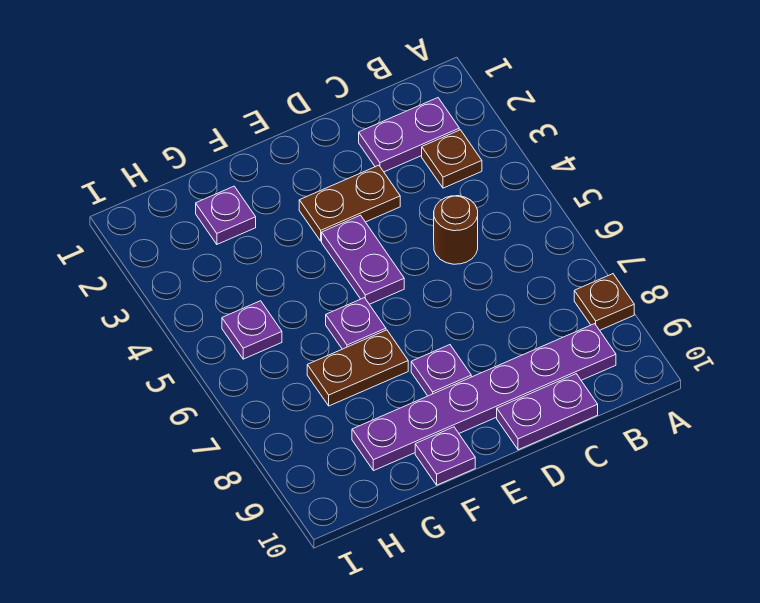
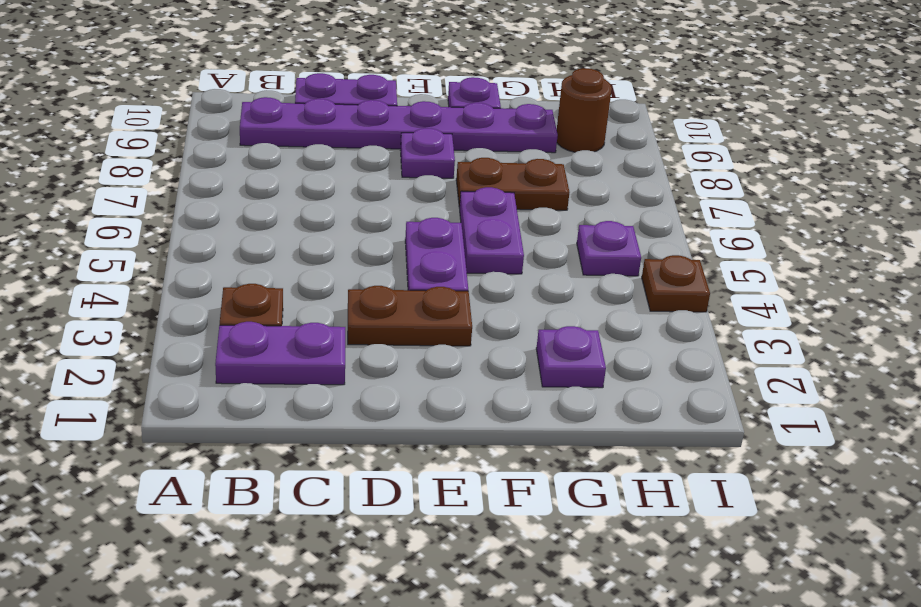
brown 1x1 plate [574,274,634,330] -> brown 1x1 plate moved to [642,255,710,312]
brown 1x1 round brick [434,196,478,264] -> brown 1x1 round brick moved to [557,68,612,152]
purple 1x1 plate [326,298,386,349] -> purple 1x2 plate [459,187,524,274]

